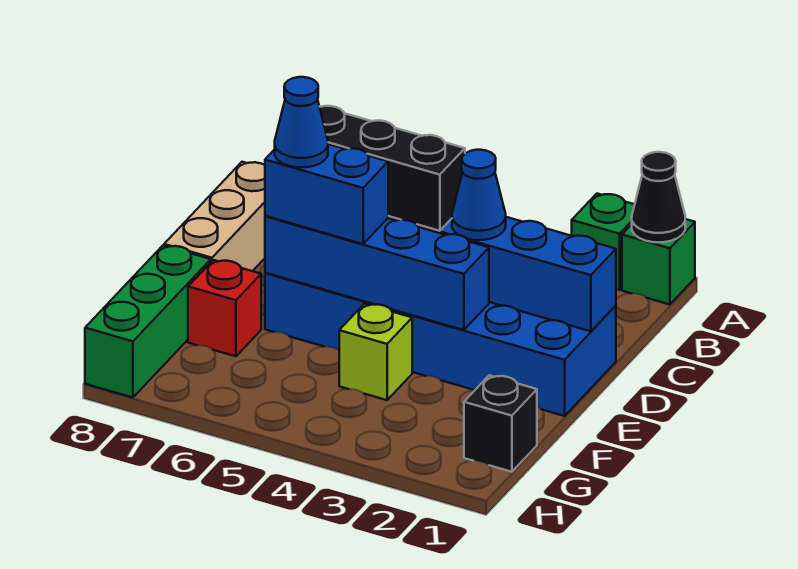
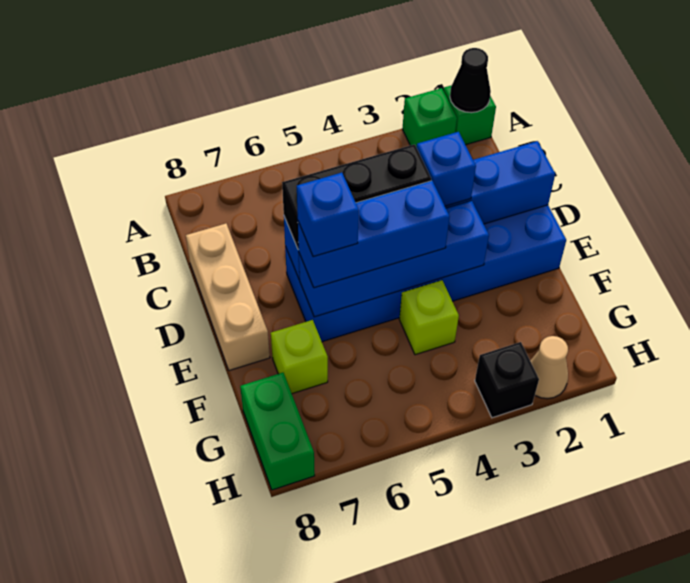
blue 1x1 cone [452,150,506,240] -> blue 1x1 brick [417,132,476,206]
blue 1x2 brick [265,144,388,244] -> blue 1x3 brick [298,181,450,288]
blue 1x1 cone [275,77,328,167] -> blue 1x1 brick [297,173,359,257]
red 1x1 brick [188,260,261,356] -> lime 1x1 brick [271,320,328,394]
green 1x3 brick [85,245,211,398] -> green 1x2 brick [240,373,315,490]
black 1x1 brick [464,375,537,472] -> black 1x1 brick moved to [475,342,539,418]
none -> tan 1x1 cone [530,336,568,399]

